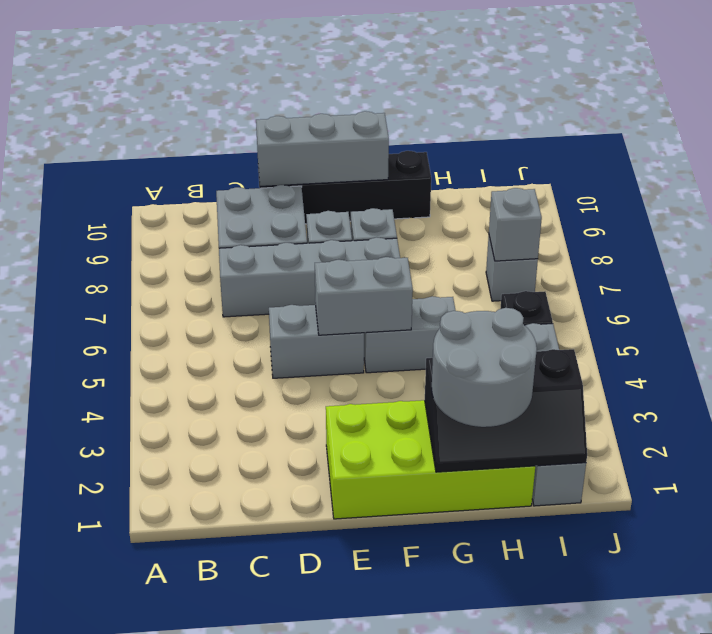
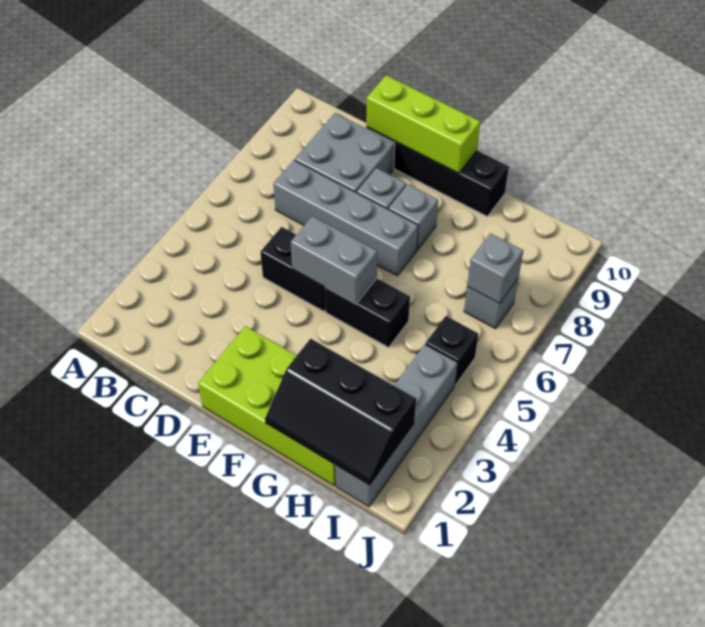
grey 1x2 brick [269,305,364,378] -> black 1x2 brick [260,227,325,311]
grey 1x3 brick [256,111,389,186] -> lime 1x3 brick [366,75,480,173]
grey 1x2 brick [364,296,456,373] -> black 1x2 brick [325,278,410,347]
grey 2x2 round brick [432,308,537,427] -> none

